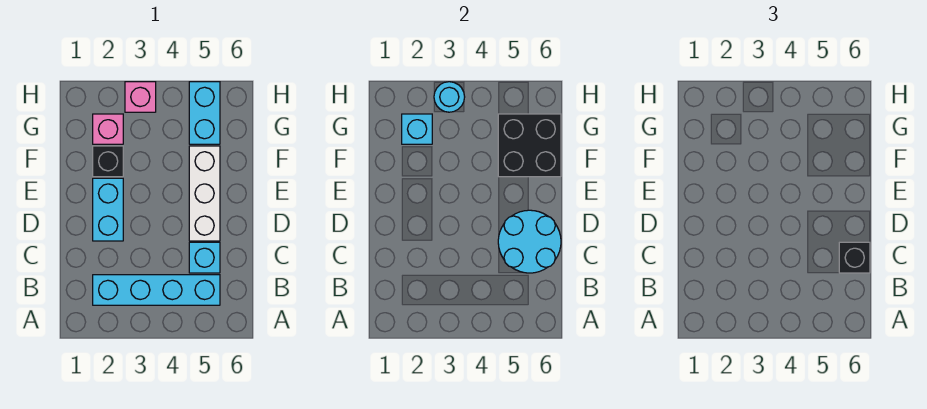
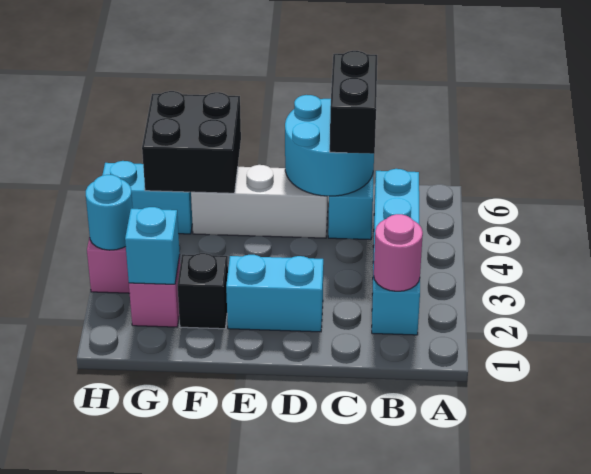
none -> pink 1x1 round brick [374,214,423,291]
black 1x1 brick [839,242,870,273] -> black 1x2 brick [330,51,377,154]

